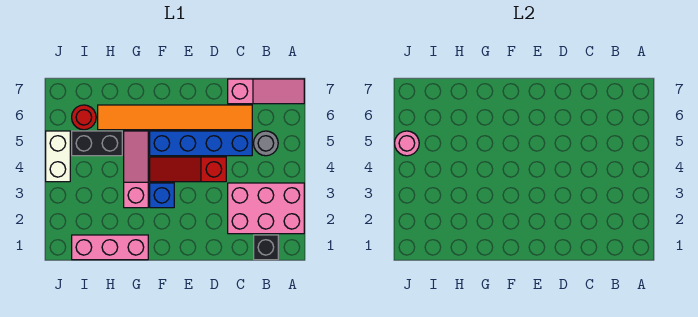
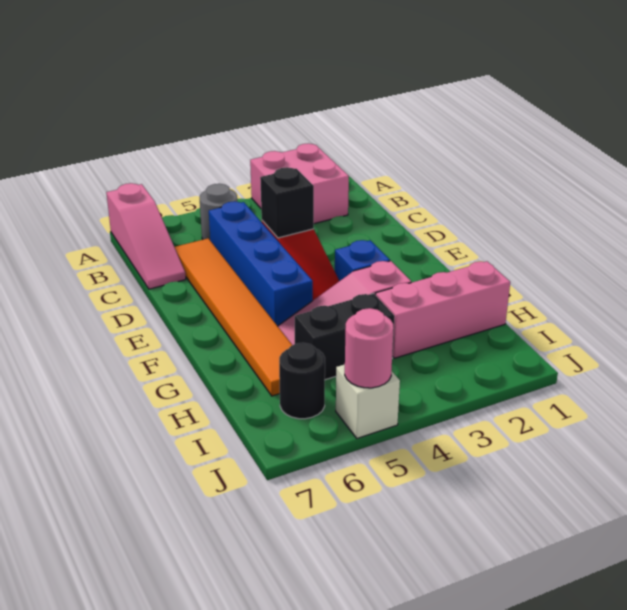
pink 2x3 brick [228,183,304,234] -> pink 2x2 brick [250,143,349,224]
pink 1x3 slope [228,79,304,104] -> pink 1x3 slope turned to [106,183,186,289]
black 1x1 brick [254,235,278,260] -> black 1x1 brick moved to [260,167,314,238]
pink 1x3 brick [72,235,148,260] -> pink 1x3 brick turned to [375,261,510,358]
black 1x2 brick [72,131,122,156] -> black 1x2 brick turned to [295,293,395,380]
red 1x1 round brick [72,105,96,130] -> black 1x1 round brick [279,343,325,419]
white 1x2 brick [46,131,70,182] -> white 1x1 brick [336,364,400,438]

